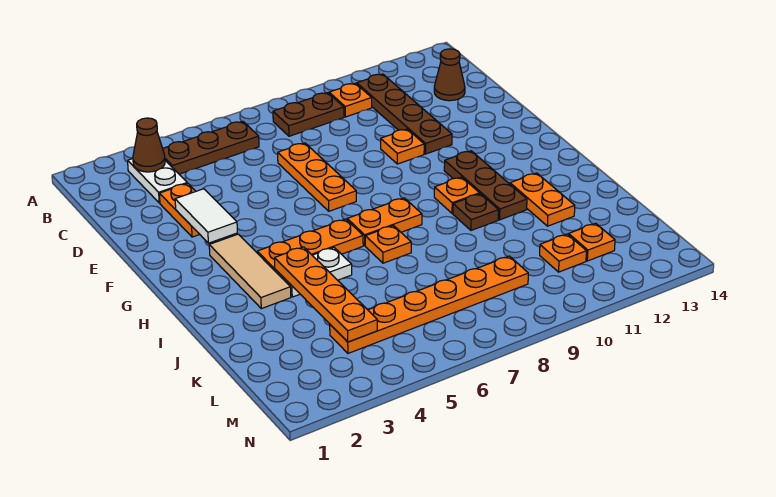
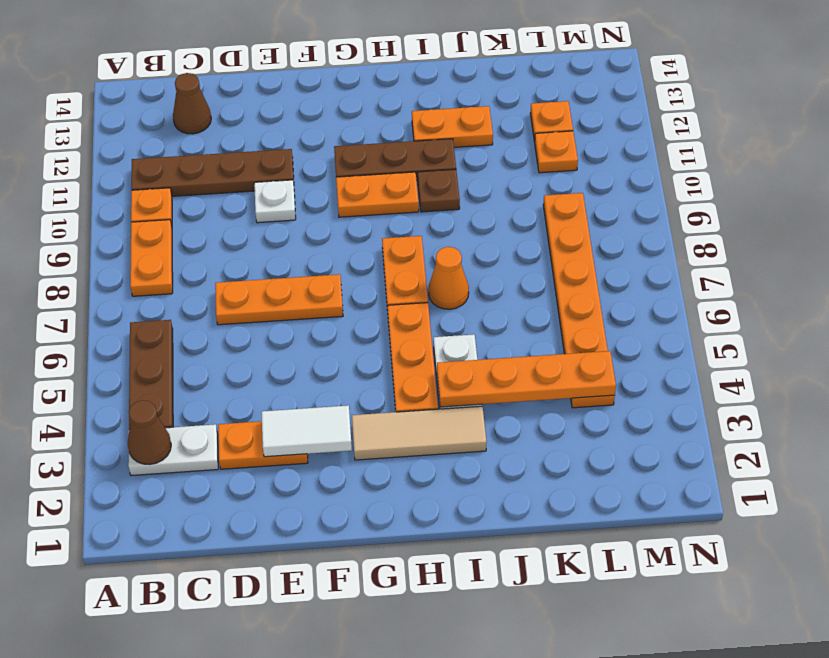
brown 1x2 plate [273,93,344,136] -> orange 1x2 plate [130,220,173,296]
orange 1x1 plate [381,129,424,164] -> white 1x1 plate [254,180,296,223]
orange 1x1 plate [434,177,479,213] -> orange 1x2 plate [336,172,419,217]
orange 1x1 plate [365,226,411,263] -> orange 1x1 cone [429,247,469,309]

